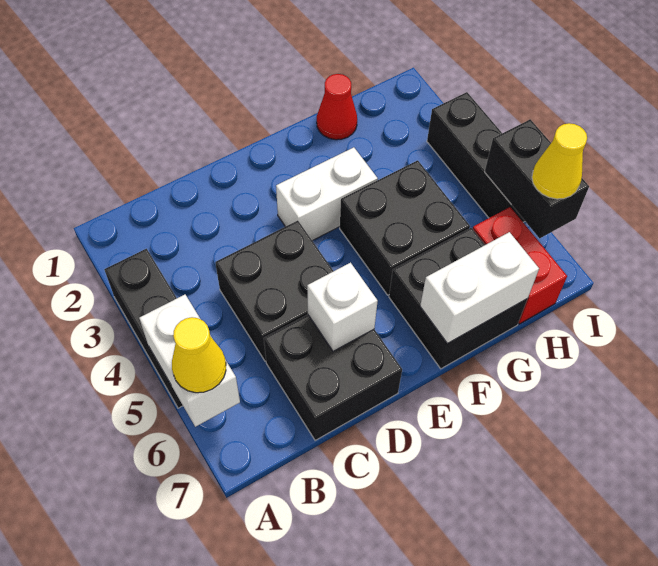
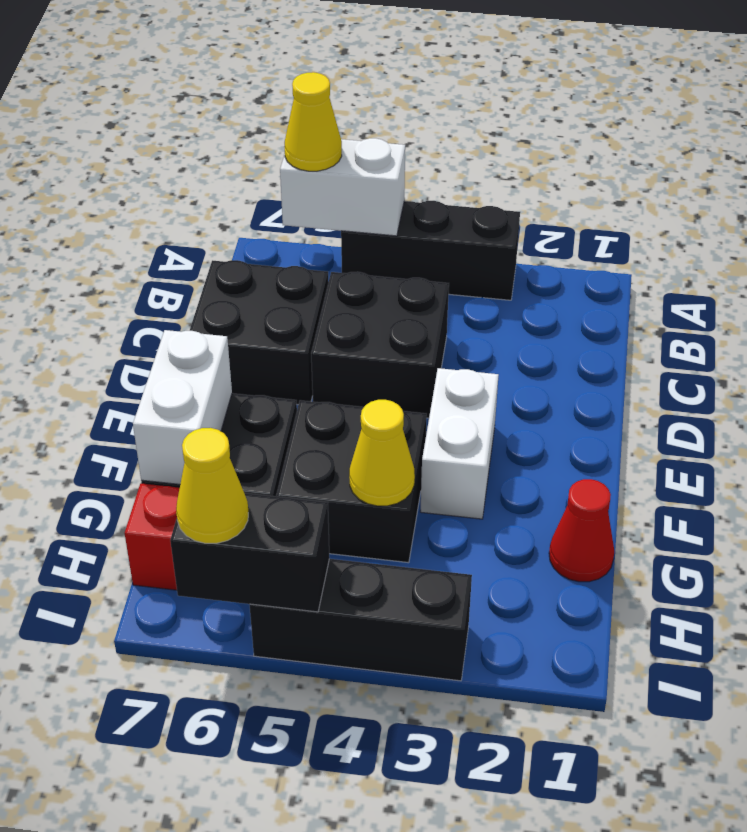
white 1x1 brick [307,263,378,351] -> none
none -> yellow 1x1 cone [349,400,415,506]

